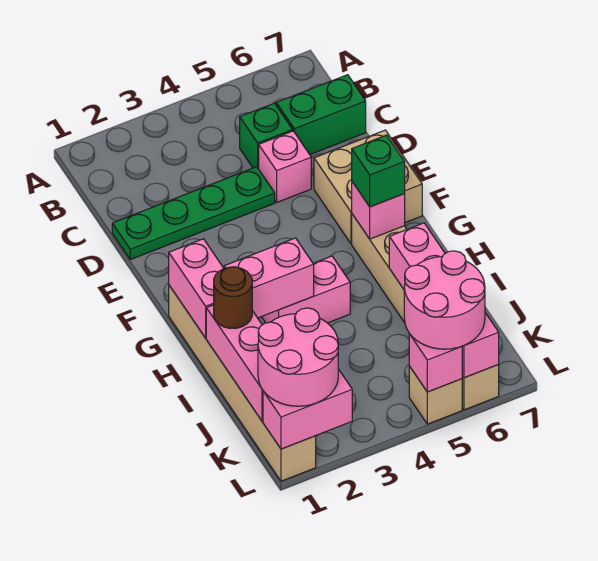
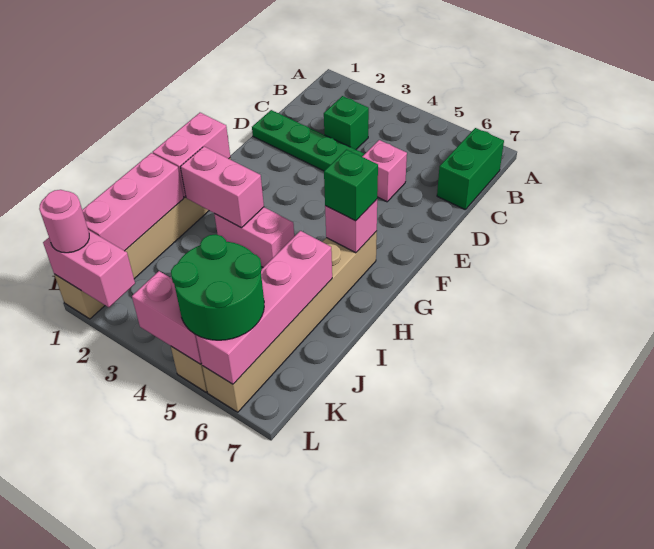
green 1x1 brick [240,103,293,169] -> green 1x1 brick moved to [324,96,369,149]
green 1x2 brick [276,75,366,154] -> green 1x2 brick turned to [437,128,504,209]
tan 2x2 brick [314,130,422,244] -> none
brown 1x1 round brick [214,267,252,328] -> none
pink 2x2 round brick [258,308,338,406] -> pink 1x1 round brick [39,190,89,253]
pink 2x2 round brick [404,251,485,349] -> green 2x2 round brick [171,234,264,340]
pink 1x1 brick [409,334,462,392] -> pink 1x2 brick [132,271,202,364]

